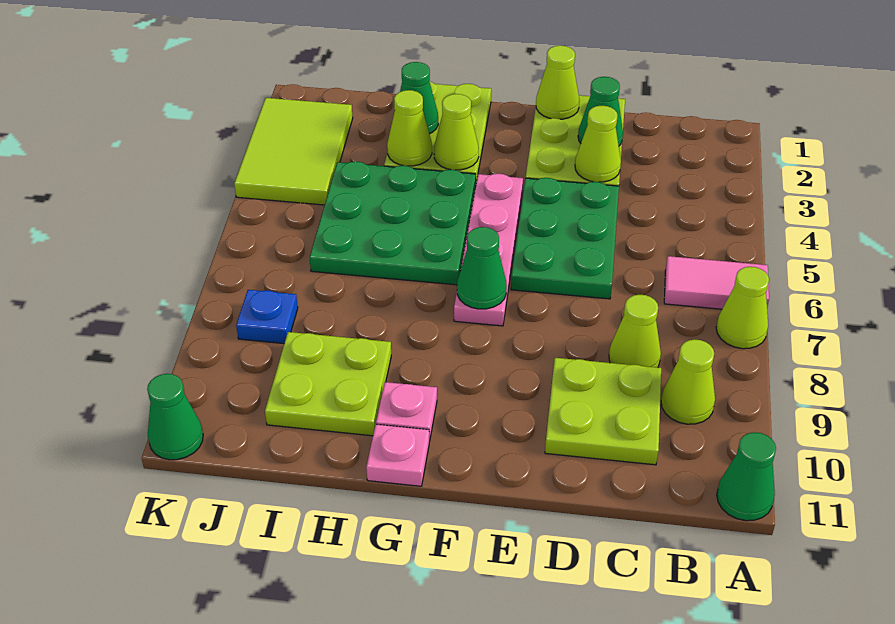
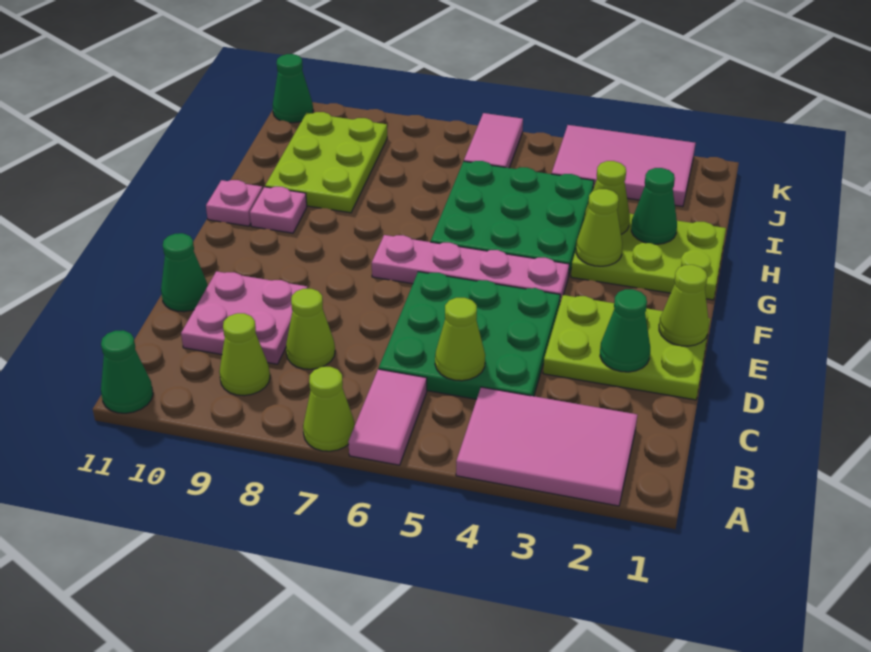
none -> pink 2x3 tile [456,387,637,506]
lime 2x2 plate [545,358,661,465] -> pink 2x2 plate [181,271,307,364]
lime 1x1 cone [575,106,621,182] -> lime 1x1 cone moved to [435,298,485,381]
green 2x3 plate [511,178,619,299] -> green 3x3 plate [379,272,560,399]
green 1x1 cone [457,227,507,309] -> green 1x1 cone moved to [161,233,208,312]
lime 2x2 plate [265,332,391,436] -> lime 2x3 plate [265,112,387,213]
lime 2x3 tile [234,98,353,205] -> pink 2x3 tile [552,125,696,207]
none -> pink 1x2 tile [464,113,523,168]
blue 1x1 plate [236,290,298,344] -> none

